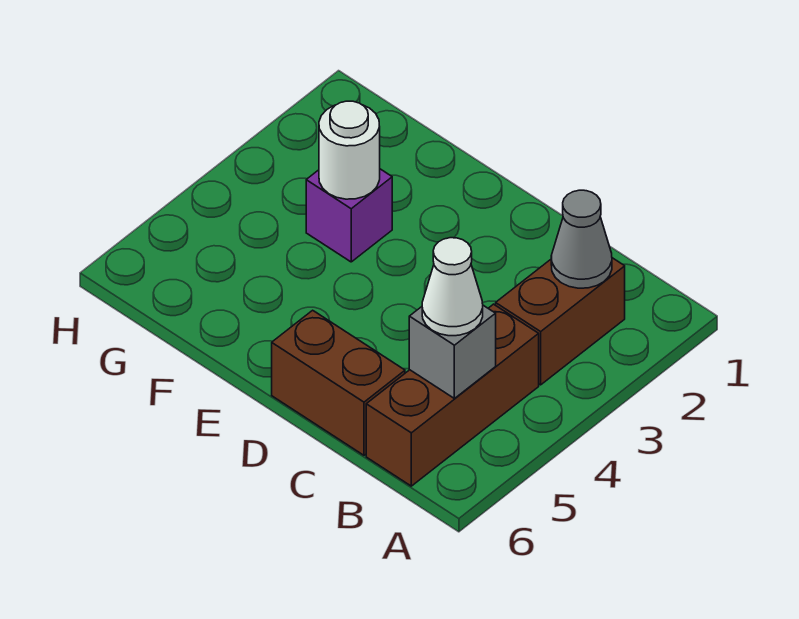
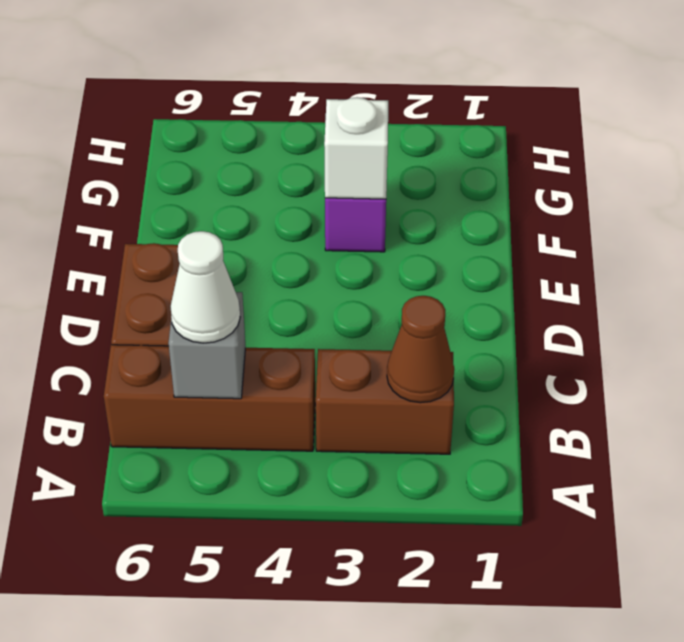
grey 1x1 cone [551,190,612,288] -> brown 1x1 cone [387,296,454,403]
white 1x1 round brick [319,101,380,199] -> white 1x1 brick [324,97,388,199]

